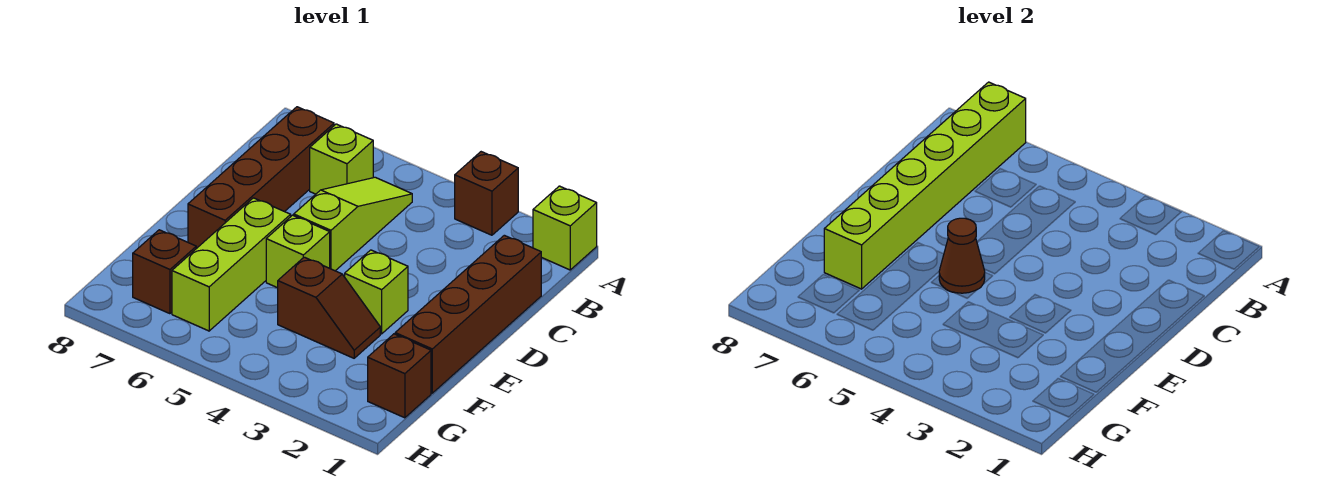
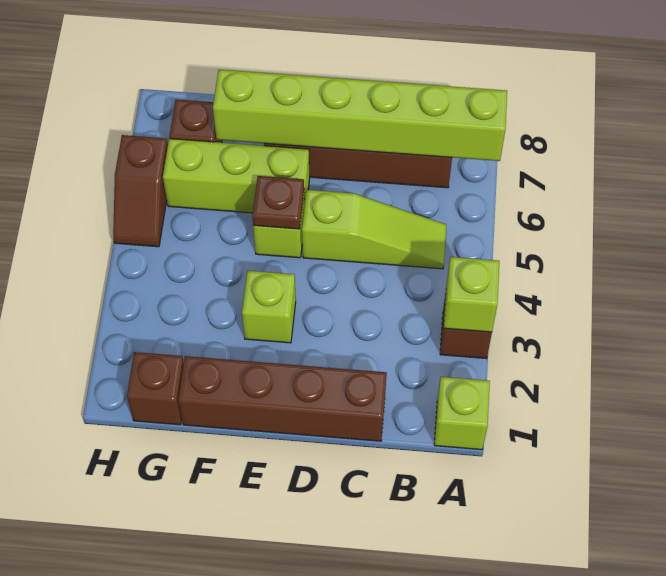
lime 1x1 brick [310,124,373,194] -> lime 1x1 brick moved to [444,257,499,332]
brown 1x1 cone [939,218,985,293] -> brown 1x1 plate [252,176,304,229]
brown 1x2 slope [278,257,380,358] -> brown 1x2 slope moved to [113,135,168,247]

